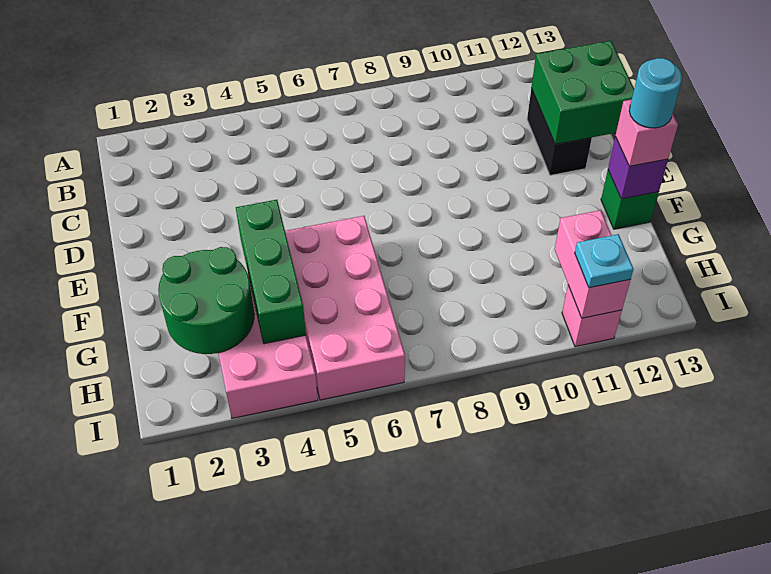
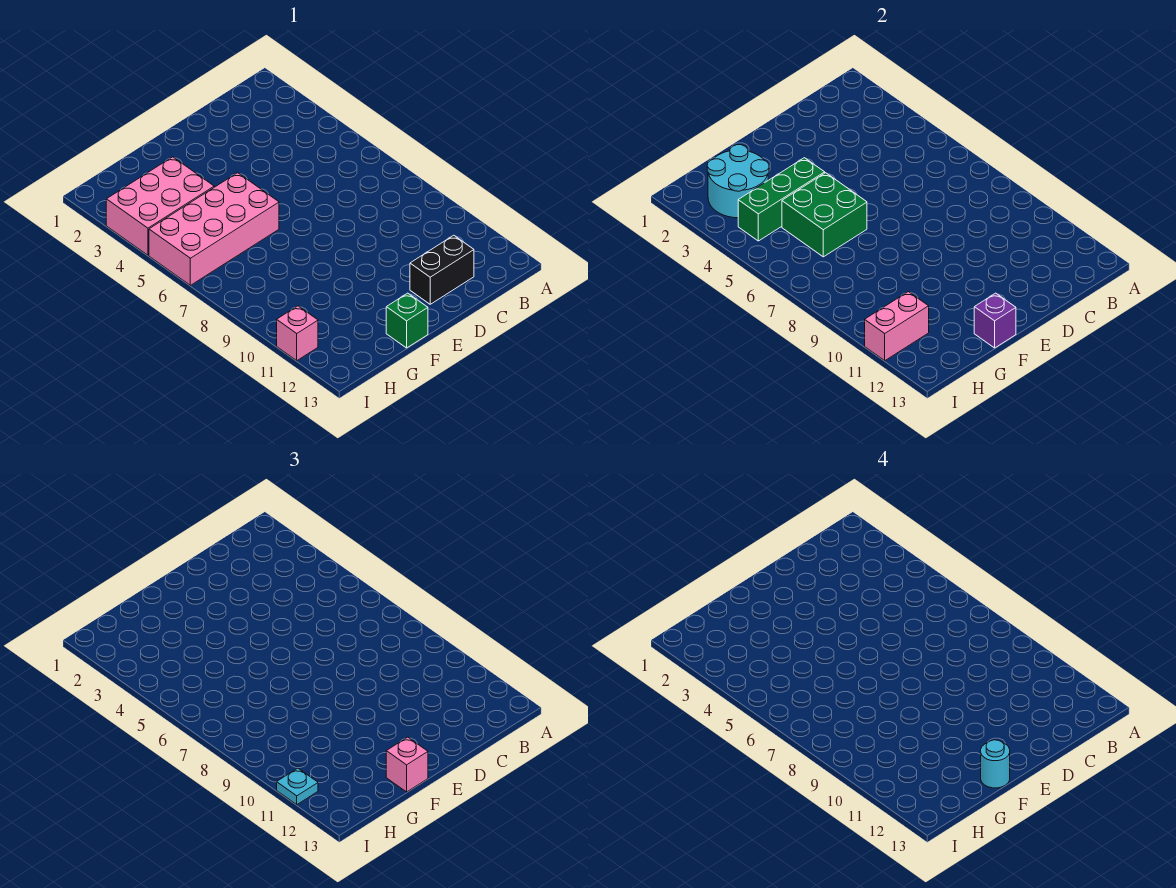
green 2x2 brick [531,41,634,144] -> green 2x2 brick moved to [782,173,867,257]
green 2x2 round brick [158,247,254,354] -> cyan 2x2 round brick [707,145,769,218]

